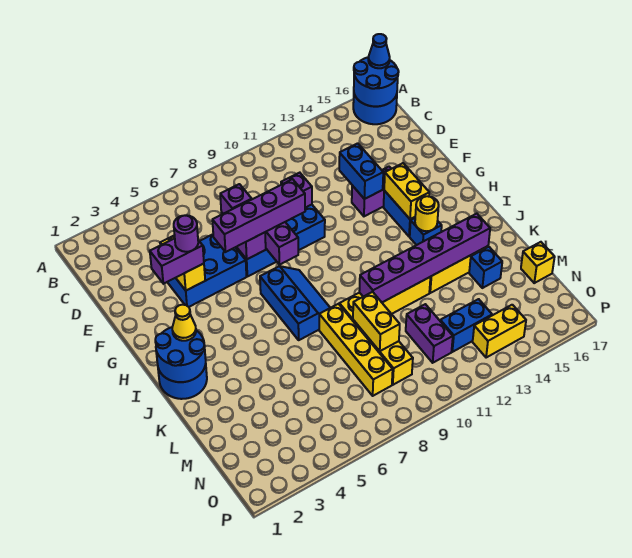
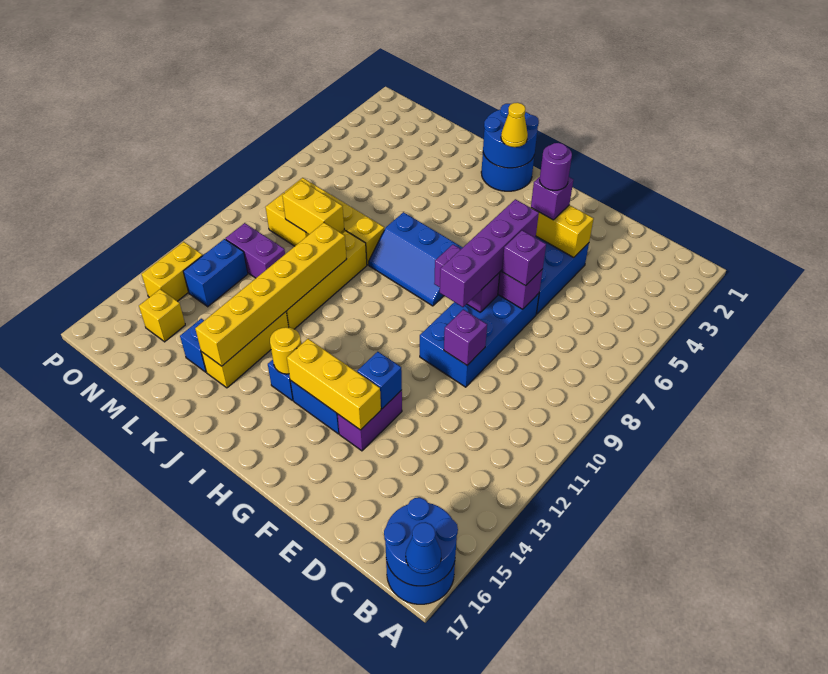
blue 1x2 brick [339,143,383,199] -> blue 1x1 brick [357,352,402,409]
purple 1x2 brick [150,238,204,284] -> purple 1x1 brick [531,177,573,220]
yellow 1x2 brick [384,163,429,219] -> yellow 1x3 brick [287,339,381,430]
purple 1x6 brick [359,214,490,302] -> yellow 1x6 brick [195,223,346,366]
yellow 1x1 brick [521,242,555,283] -> yellow 1x1 brick moved to [139,289,185,342]

